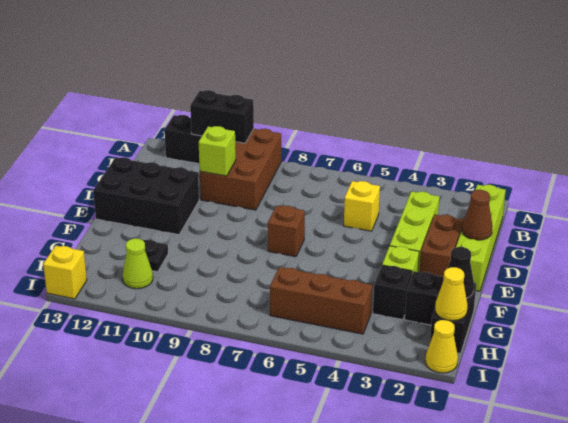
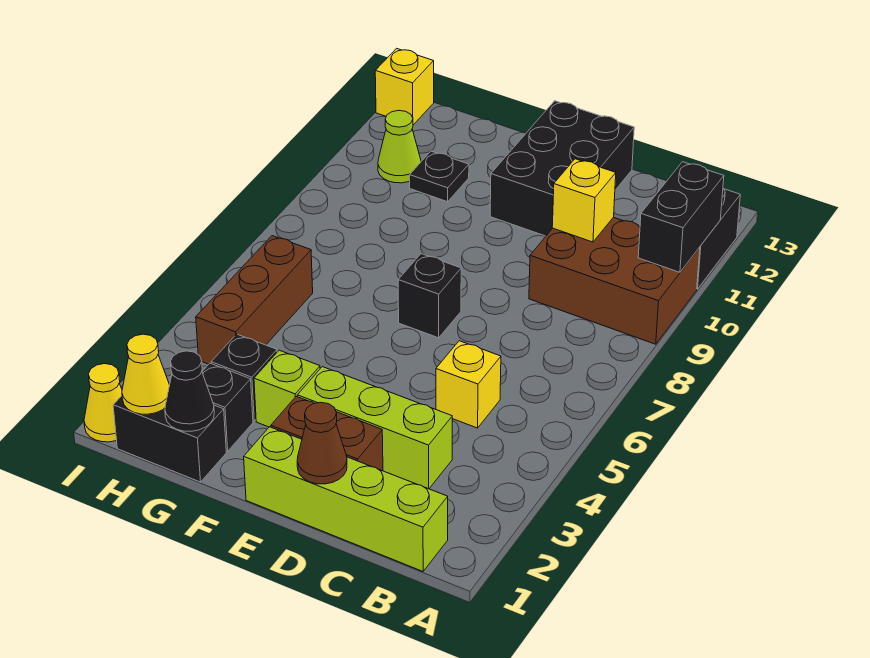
lime 1x1 brick [199,126,236,176] -> yellow 1x1 brick [552,159,616,242]
brown 1x1 brick [268,205,305,257] -> black 1x1 brick [398,254,461,338]

